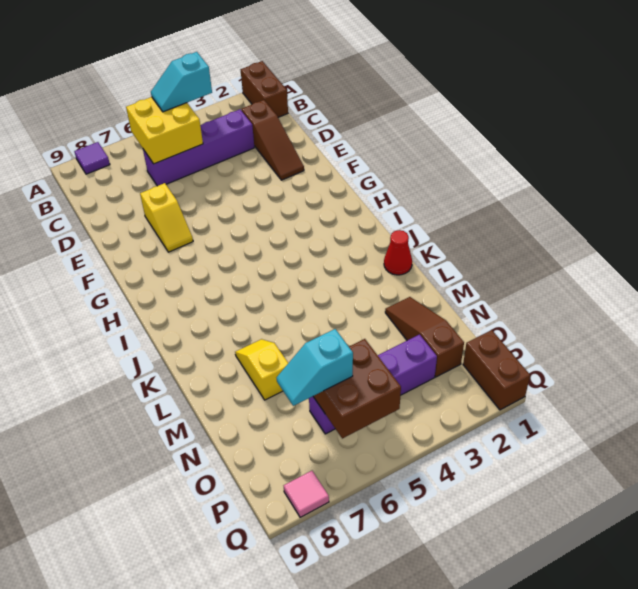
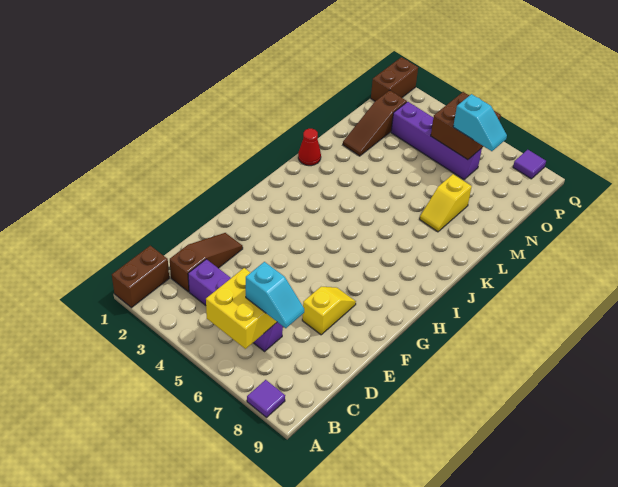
cyan 1x2 slope [151,52,212,112] -> cyan 1x2 slope moved to [246,262,304,328]
pink 1x1 tile [284,471,329,517] -> purple 1x1 tile [513,150,546,179]

